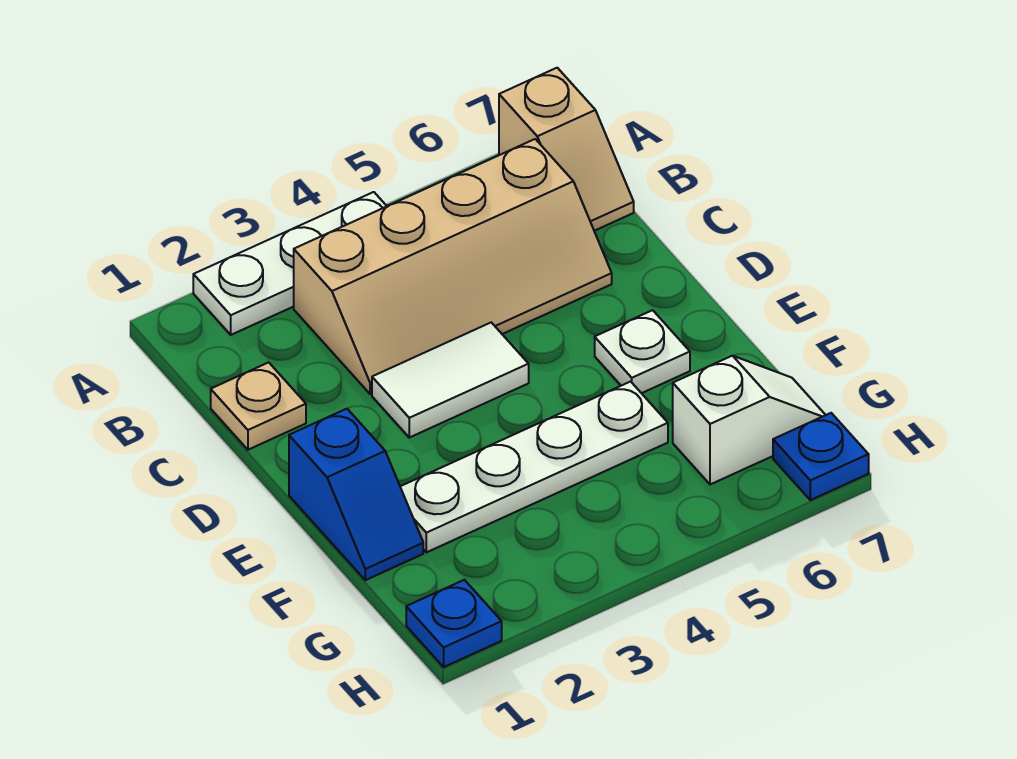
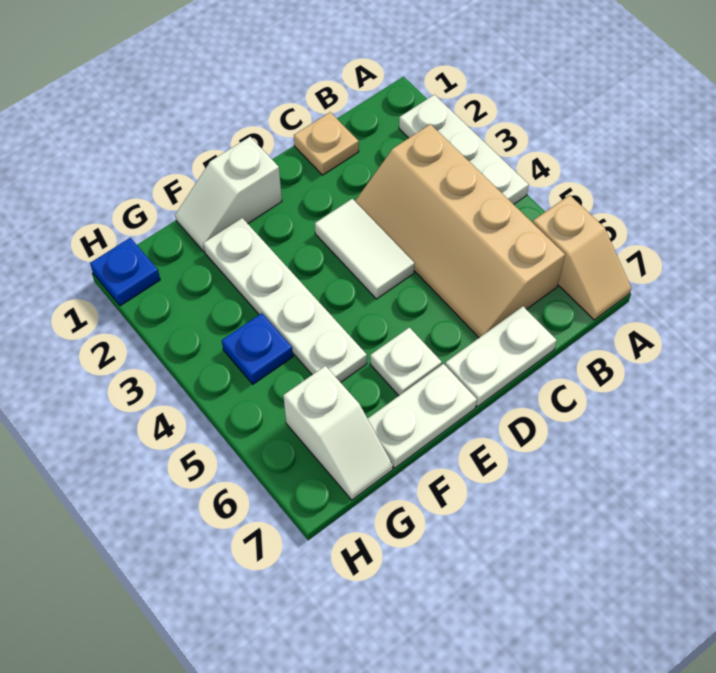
tan 1x2 slope [499,68,634,231] -> tan 1x2 slope turned to [533,195,631,320]
none -> white 1x2 plate [445,306,557,407]
blue 1x2 slope [289,409,423,580] -> white 1x2 slope [175,137,282,252]
none -> white 1x2 plate [368,364,477,468]
blue 1x1 plate [773,413,869,500] -> blue 1x1 plate moved to [222,313,293,384]

